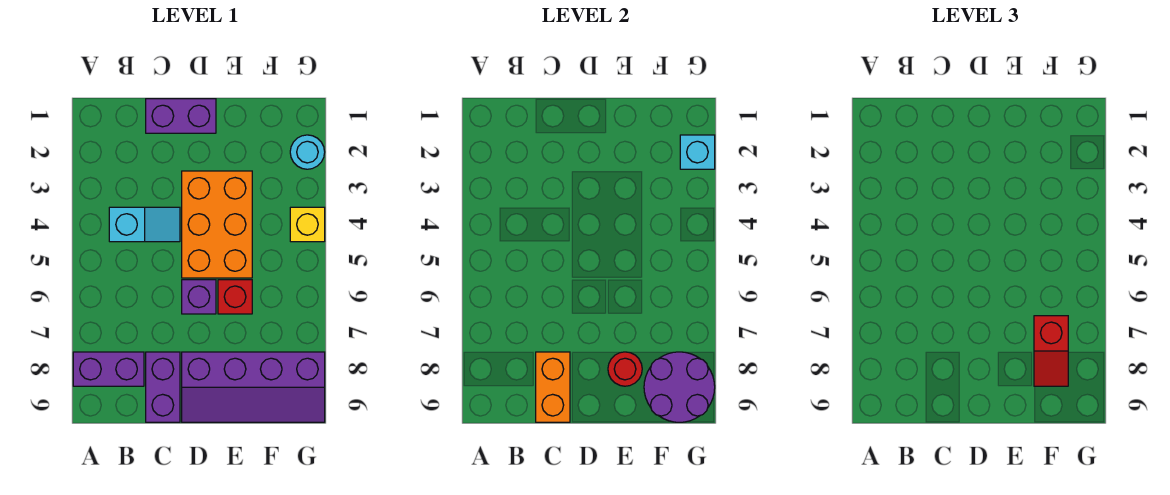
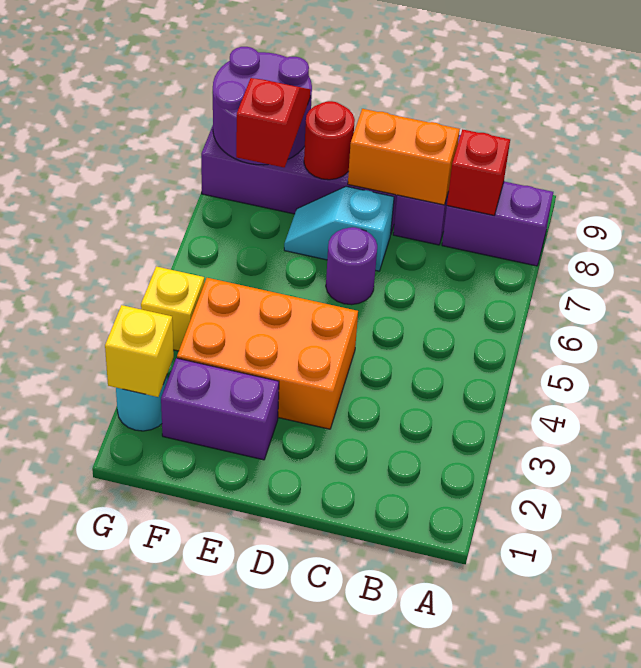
cyan 1x2 slope [109,207,180,242] -> cyan 1x2 slope moved to [284,186,394,271]
purple 1x2 brick [146,99,216,133] -> purple 1x2 brick moved to [161,358,279,460]
orange 1x2 brick [536,352,570,422] -> orange 1x2 brick turned to [348,109,460,205]
orange 2x3 brick [182,171,252,278] -> orange 2x3 brick turned to [177,278,358,429]
purple 1x1 brick [182,280,216,314] -> purple 1x1 round brick [326,227,377,305]
red 1x1 brick [218,280,252,314] -> red 1x1 brick moved to [447,129,510,215]
cyan 1x1 brick [680,135,715,169] -> yellow 1x1 brick [105,305,174,397]

